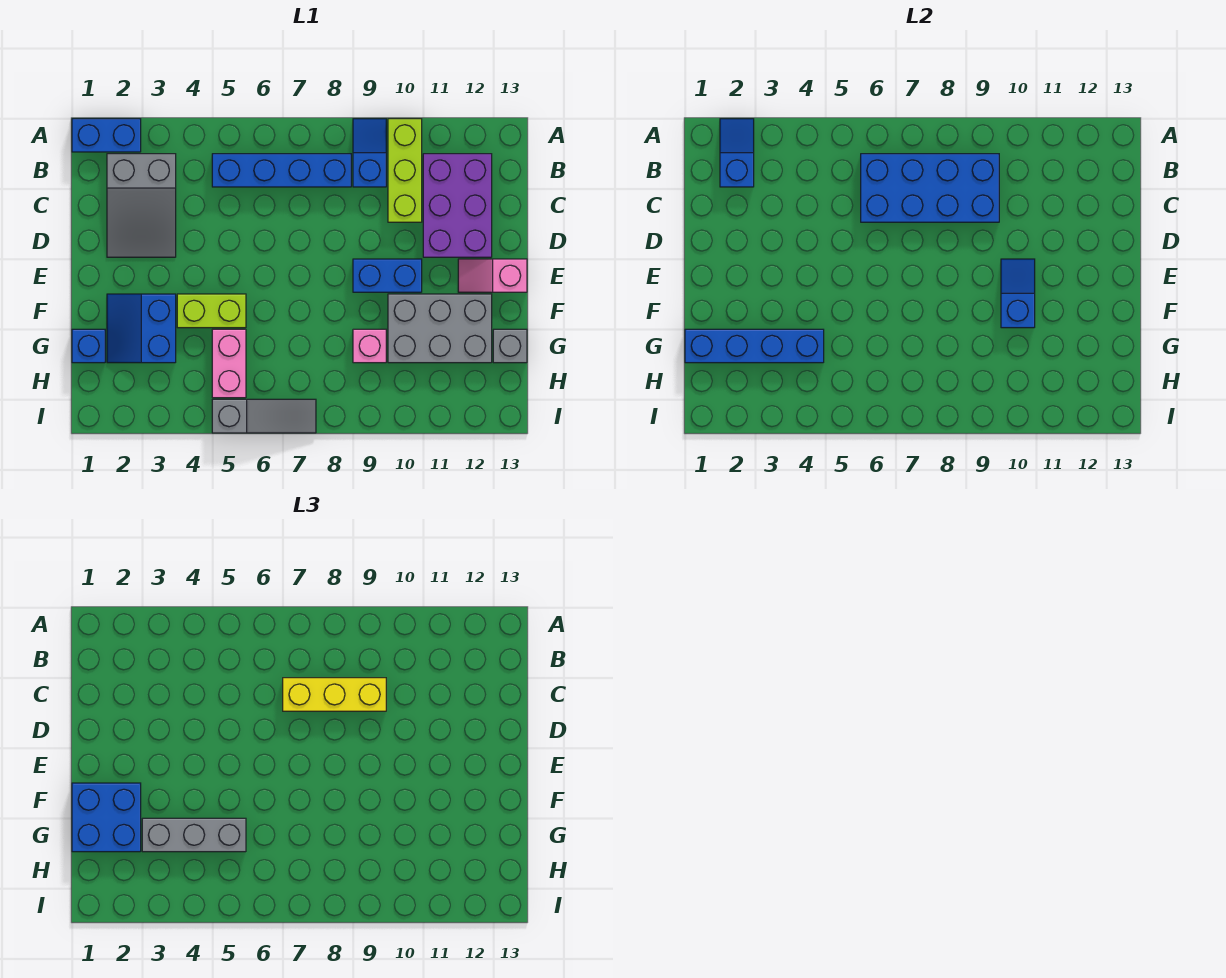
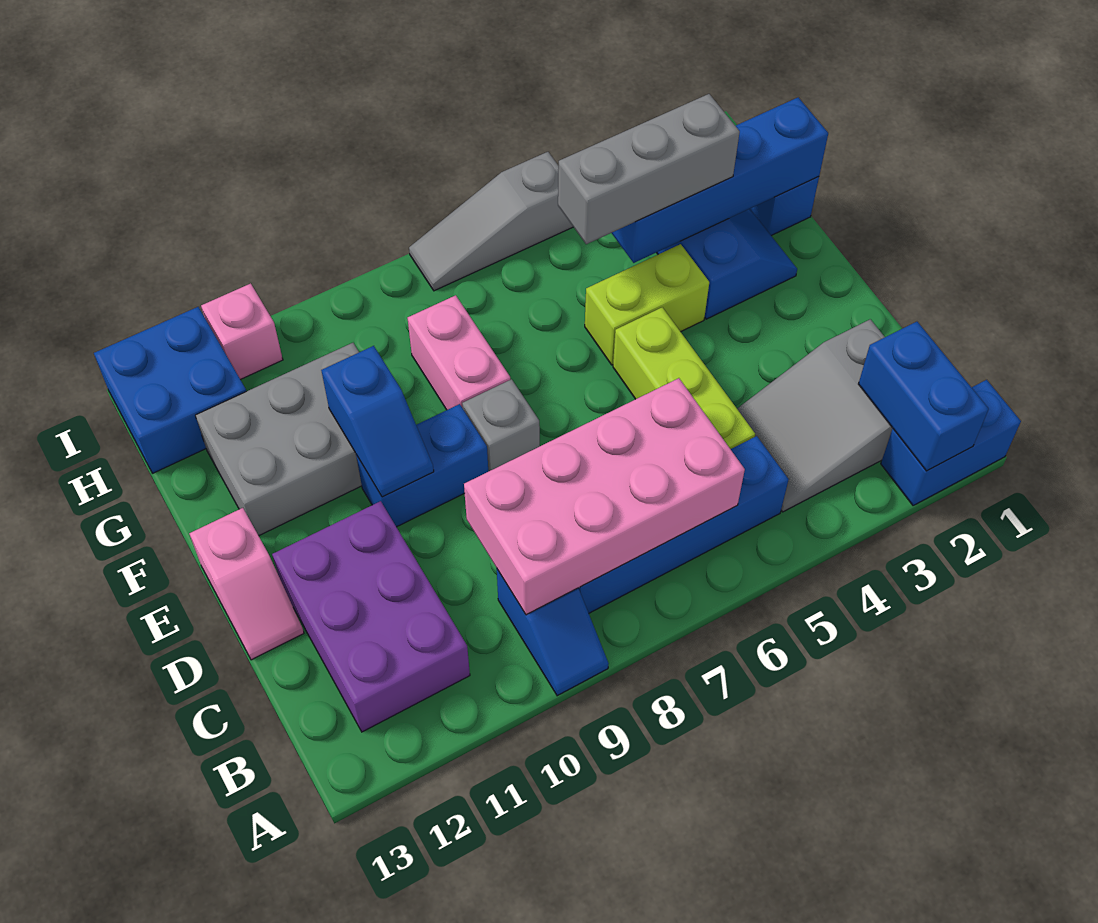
blue 1x2 slope [720,119,754,187] -> blue 1x2 brick [859,322,989,471]
lime 1x3 brick [388,119,422,222] -> lime 1x3 brick moved to [613,307,755,449]
grey 2x3 slope [107,154,176,257] -> grey 2x3 slope turned to [737,319,893,512]
blue 2x4 brick [861,154,999,222] -> pink 2x4 brick [464,378,745,615]
yellow 1x3 brick [283,678,386,711] -> none
pink 1x2 slope [458,259,527,292] -> pink 1x2 slope turned to [189,508,304,660]
blue 2x2 brick [72,783,141,852] -> blue 2x2 brick moved to [94,307,246,473]
pink 1x2 brick [212,329,246,398] -> pink 1x2 brick moved to [407,295,510,410]
pink 1x1 brick [353,329,386,363] -> pink 1x1 brick moved to [201,283,283,380]
grey 1x1 brick [493,329,527,363] -> grey 1x1 brick moved to [462,379,540,471]

